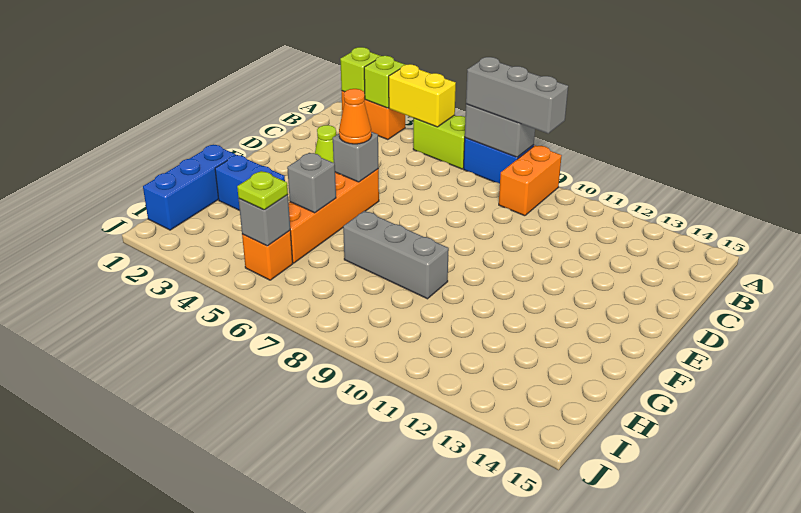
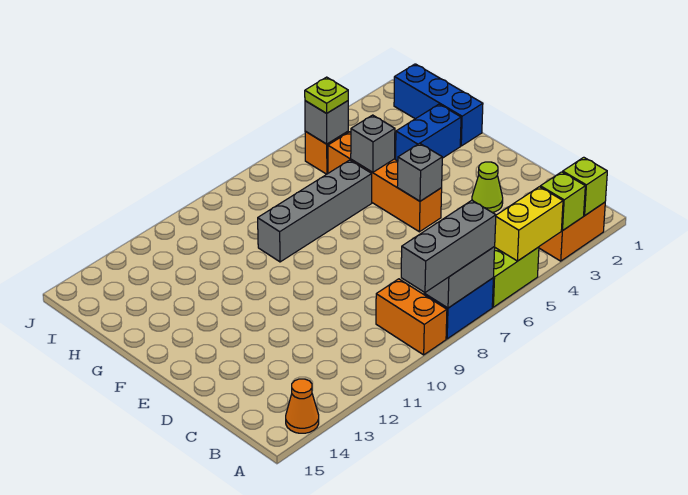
orange 1x1 cone [339,89,372,144] -> orange 1x1 cone moved to [286,379,319,433]
grey 1x3 brick [343,211,449,299] -> grey 1x4 brick [258,160,372,262]

